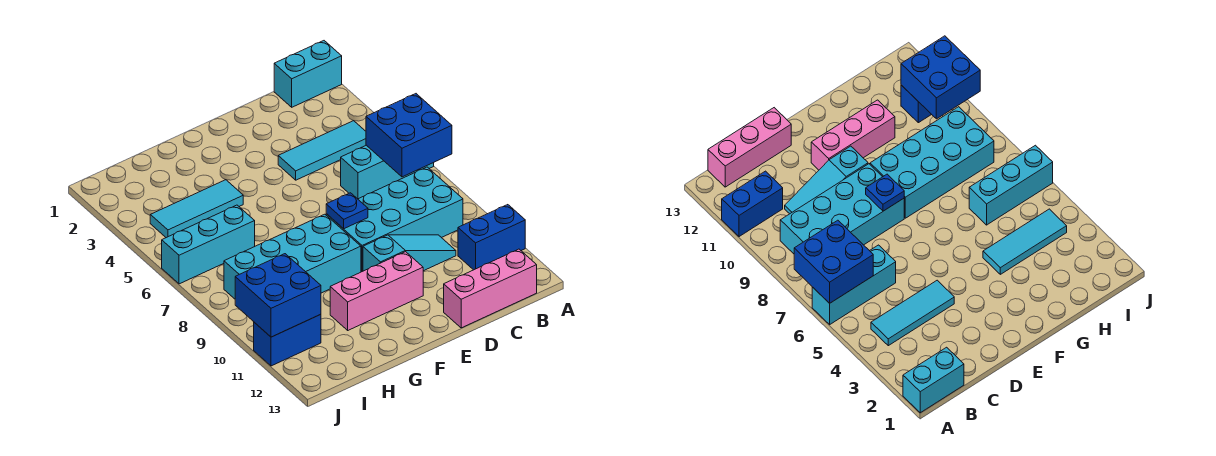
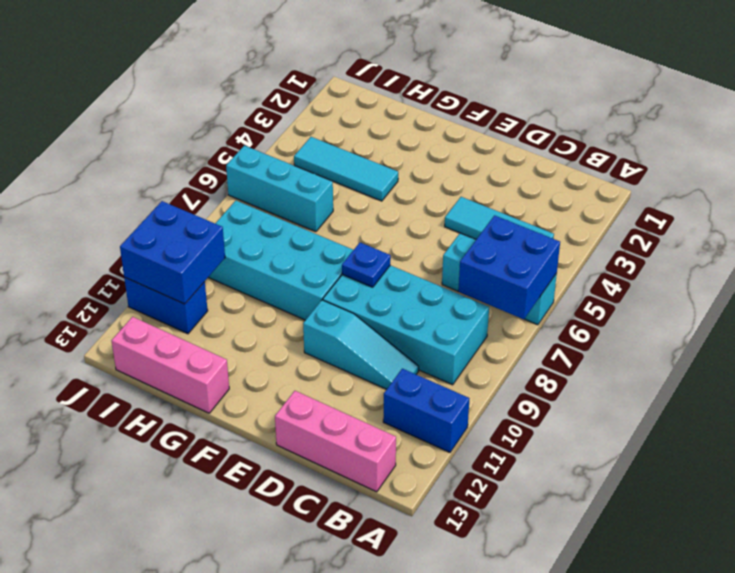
cyan 1x2 brick [274,41,342,107] -> none
pink 1x3 brick [330,252,423,330] -> pink 1x3 brick moved to [112,317,229,413]

